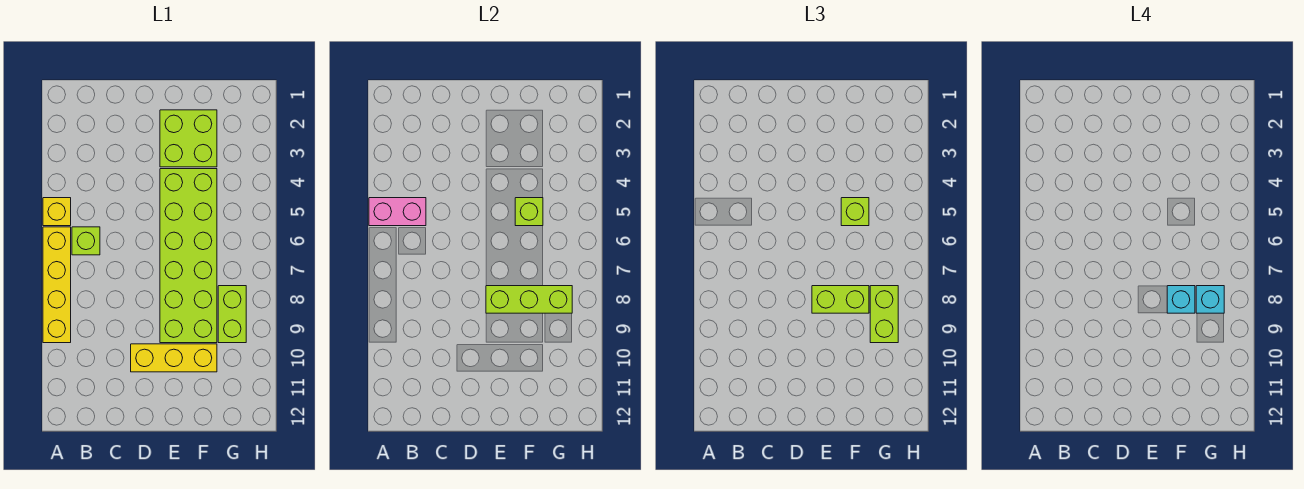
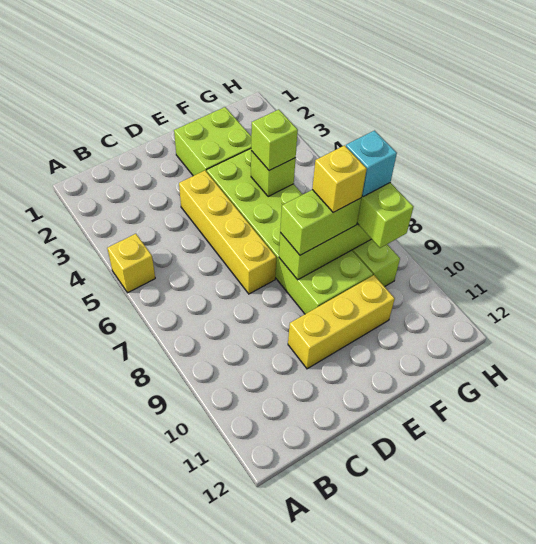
pink 1x2 brick [369,198,426,226] -> none
yellow 1x4 brick [43,227,71,343] -> yellow 1x4 brick moved to [179,171,276,294]
lime 1x1 brick [72,227,100,255] -> none
cyan 1x1 brick [1167,286,1195,313] -> yellow 1x1 brick [312,145,367,212]

